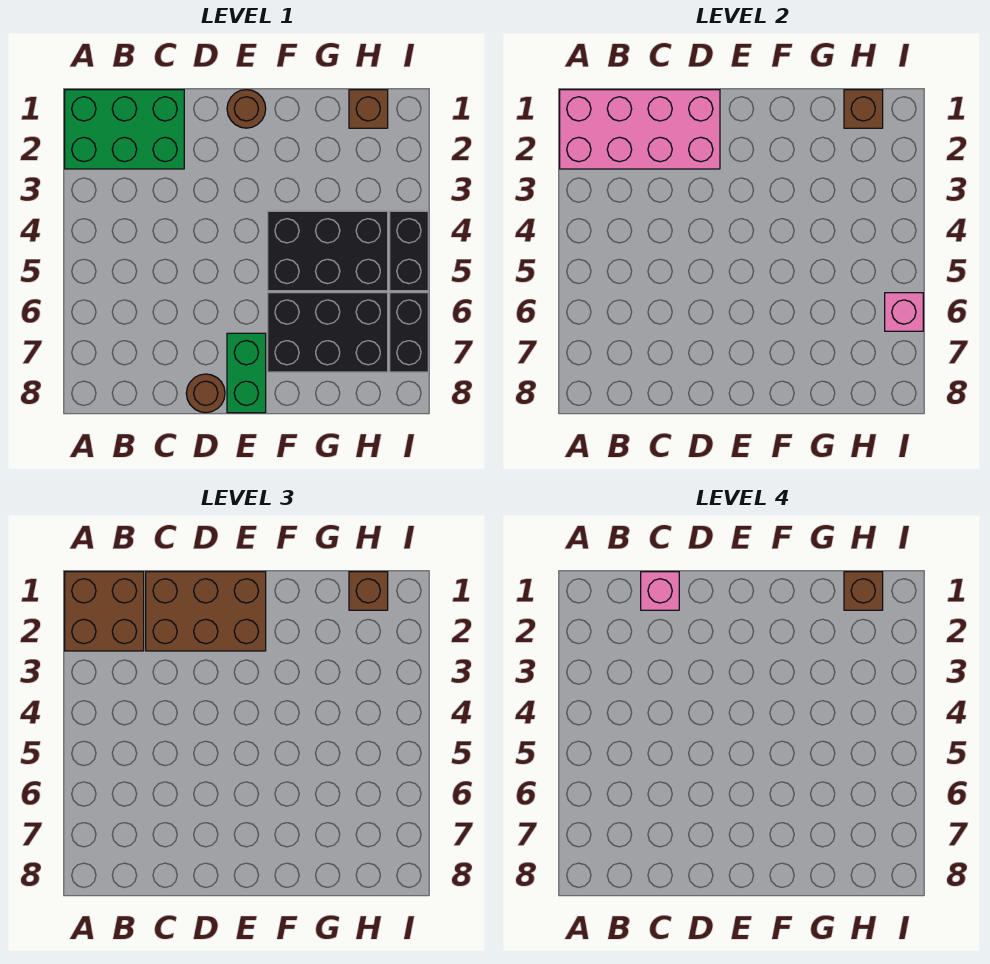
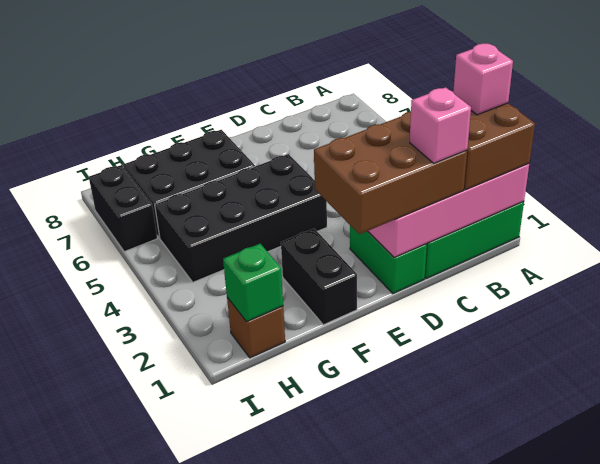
brown 1x1 round brick [186,374,225,413] -> none
brown 1x1 round brick [227,90,266,128] -> none
green 1x2 brick [227,333,266,413] -> green 1x2 brick moved to [350,226,427,293]
black 2x3 brick [268,211,388,291] -> black 2x4 brick [155,154,327,282]
brown 1x1 brick [844,90,883,128] -> green 1x1 brick [223,244,283,322]
brown 1x1 brick [349,572,388,610] -> none
brown 1x1 brick [844,572,883,610] -> none
black 1x2 brick [390,211,428,291] -> black 1x2 brick moved to [281,229,357,325]
pink 1x1 brick [885,293,923,331] -> pink 1x1 brick moved to [453,43,513,115]

